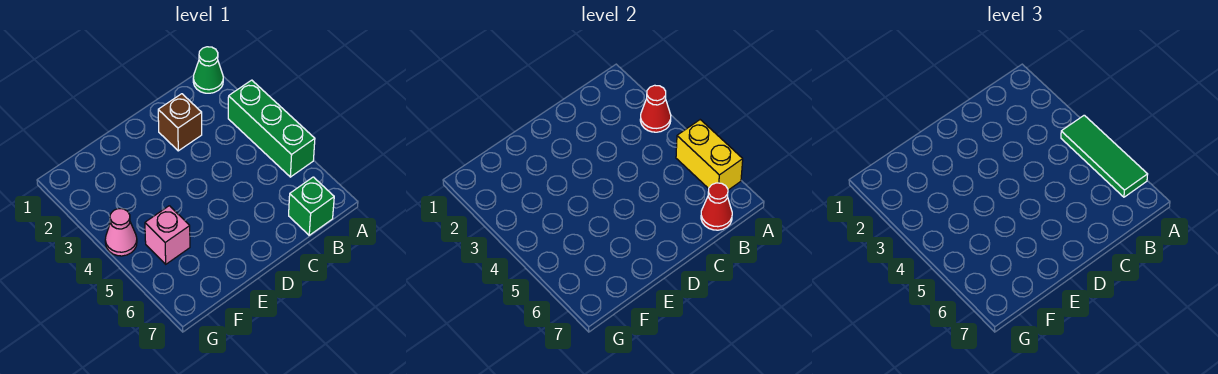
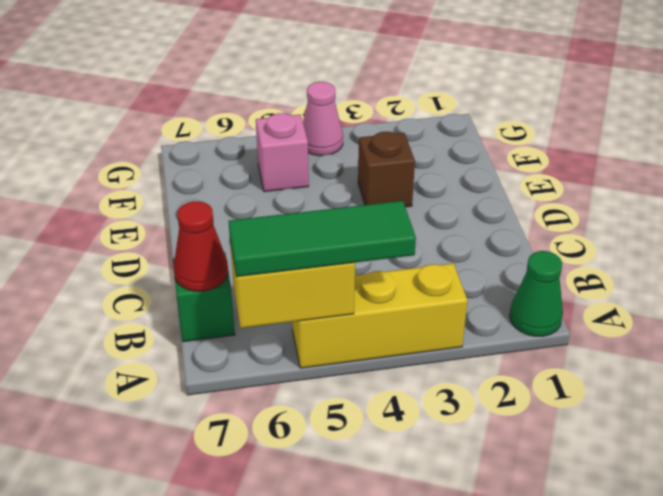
green 1x3 brick [228,80,315,177] -> yellow 1x3 brick [292,263,468,368]
red 1x1 cone [640,85,671,132] -> none
brown 1x1 brick [158,94,202,151] -> brown 1x1 brick moved to [358,132,415,207]

